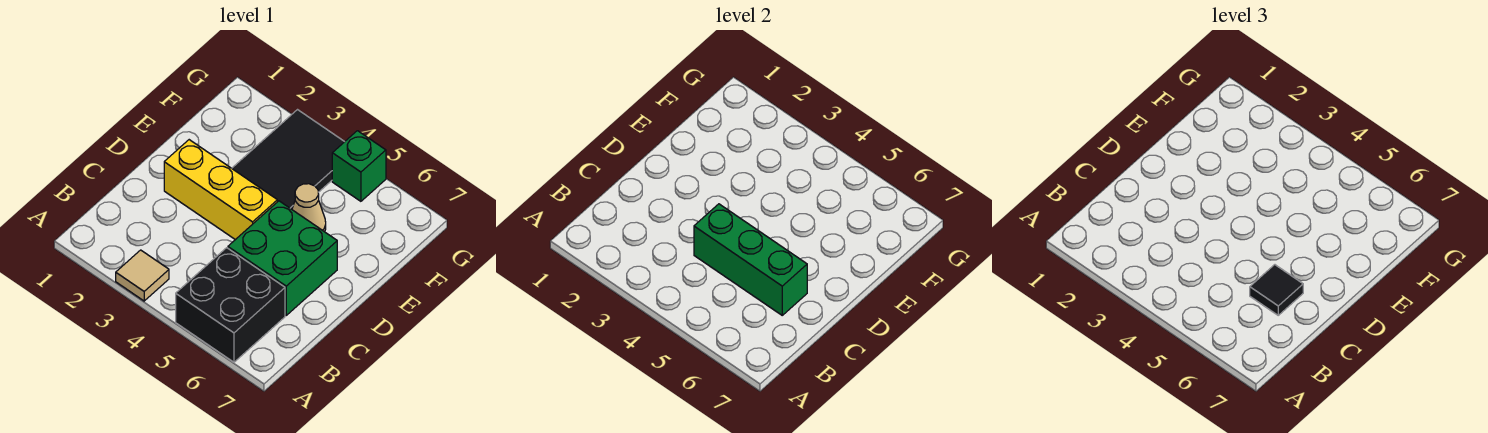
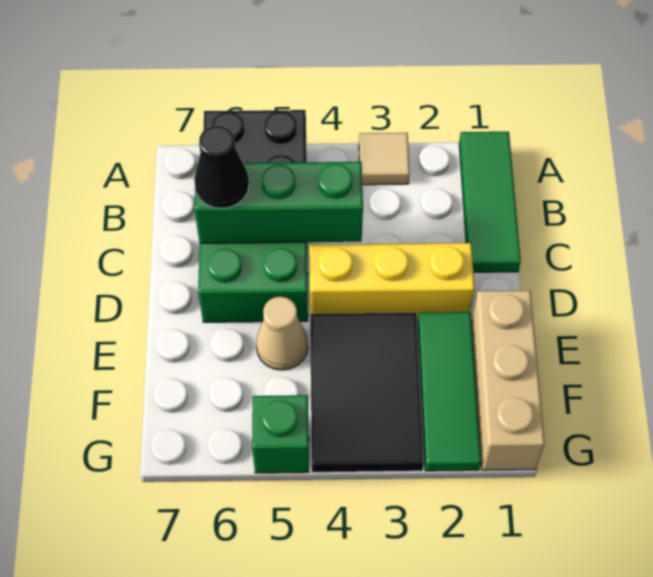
none -> green 1x3 tile [459,132,521,272]
black 1x1 tile [1250,265,1303,315] -> black 1x1 cone [194,126,249,208]
none -> tan 1x3 brick [472,291,545,470]
none -> green 1x3 tile [418,312,481,471]

